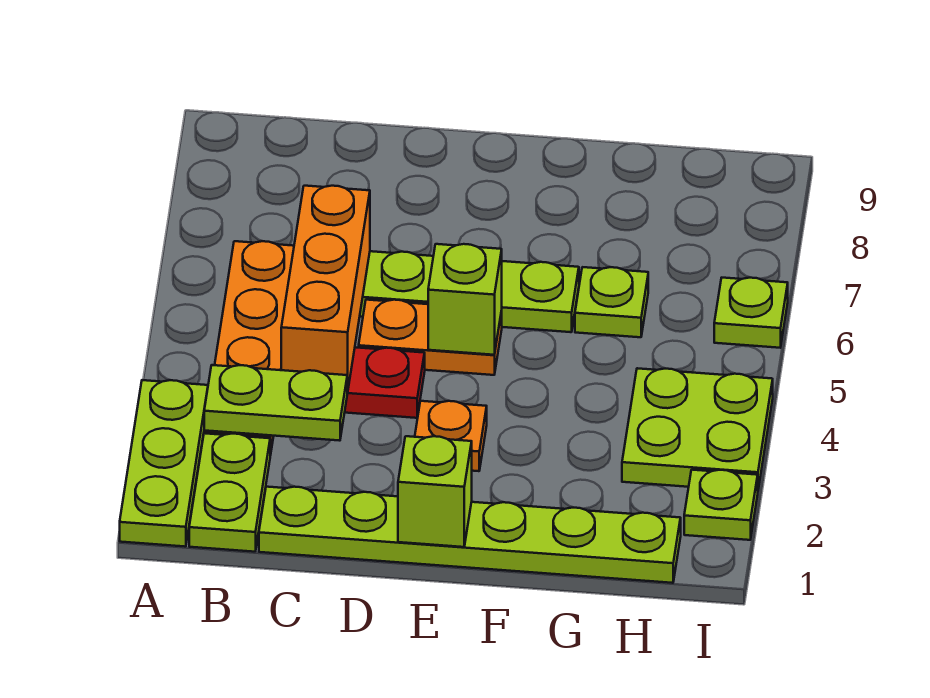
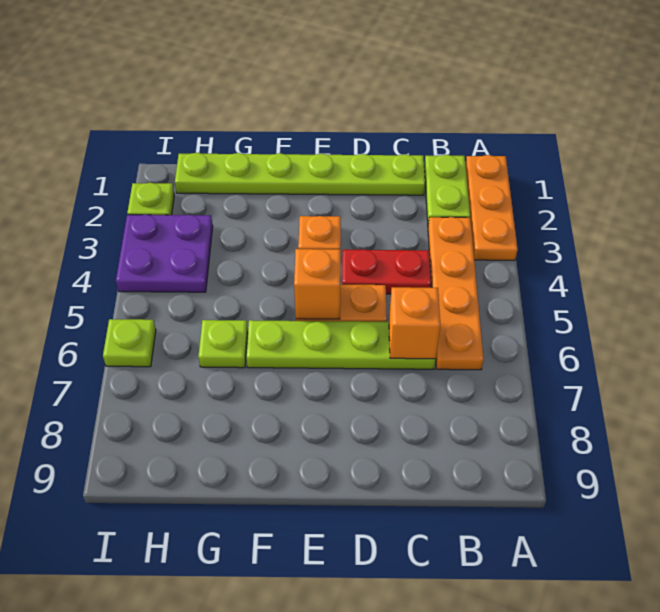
lime 1x3 plate [120,380,208,547] -> orange 1x3 plate [465,155,518,260]
lime 1x2 plate [204,365,347,441] -> none
orange 1x3 brick [281,186,370,392] -> orange 1x1 brick [389,287,440,359]
lime 1x1 brick [398,436,472,547] -> none
lime 1x1 brick [428,244,502,355] -> orange 1x1 brick [294,249,341,319]
lime 2x2 plate [622,368,773,489] -> purple 2x2 plate [116,214,213,292]

